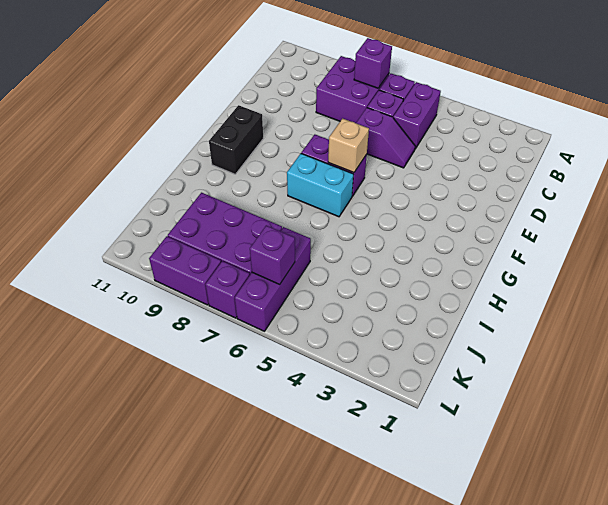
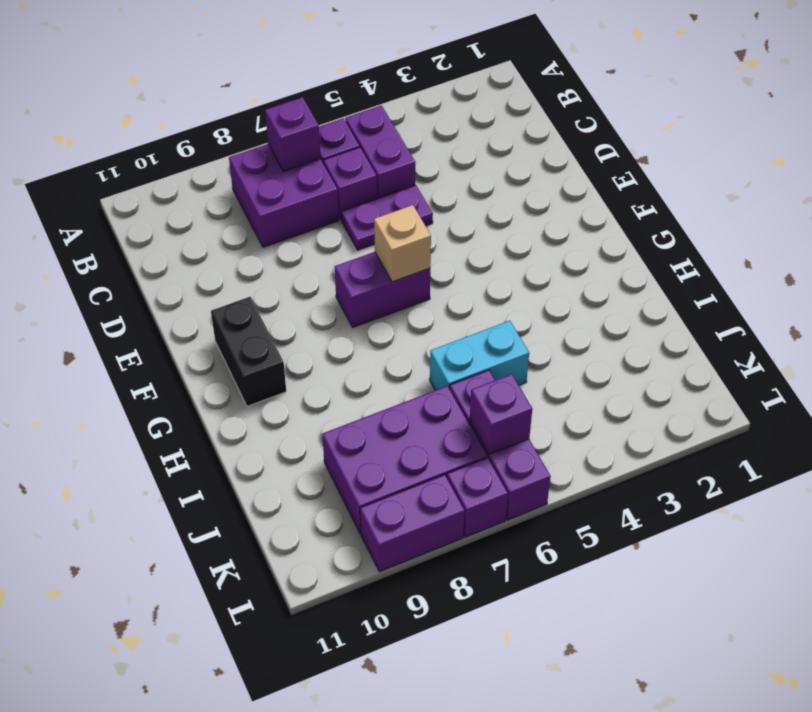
purple 1x2 slope [356,108,415,168] -> purple 1x2 plate [341,185,433,250]
cyan 1x2 brick [287,154,354,217] -> cyan 1x2 brick moved to [430,321,529,390]

